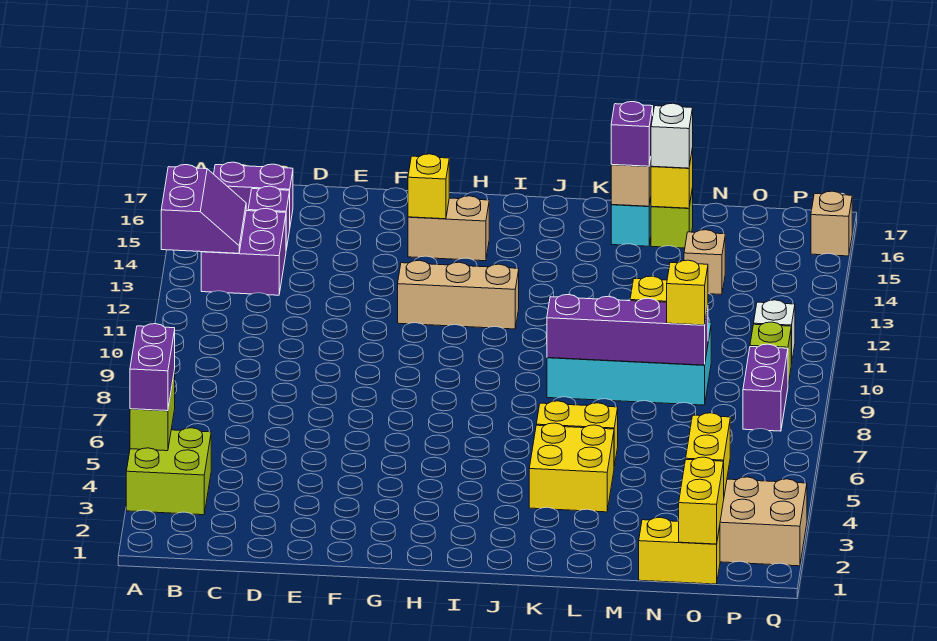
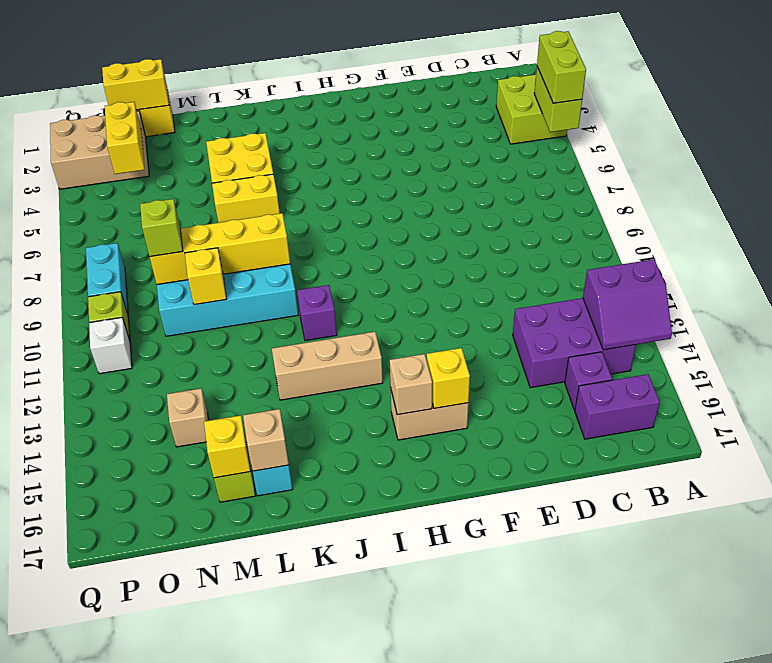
purple 1x2 brick [130,324,175,411] -> lime 1x2 brick [537,31,586,103]
purple 2x2 slope [161,165,246,253] -> purple 2x2 slope turned to [583,259,672,350]
purple 2x2 brick [201,208,286,295] -> purple 2x3 brick [513,298,636,388]
tan 1x3 brick [398,260,519,329] -> tan 1x3 brick moved to [272,332,383,400]
purple 1x4 brick [547,295,708,365] -> yellow 1x4 brick [150,213,290,284]
purple 1x1 brick [611,102,653,166] -> purple 1x1 brick moved to [297,285,337,341]
white 1x1 brick [651,103,693,168] -> none
yellow 1x1 brick [667,260,708,325] -> lime 1x1 brick [140,199,183,257]
yellow 1x2 brick [679,457,724,544] -> yellow 1x2 brick turned to [102,59,169,110]
purple 1x2 brick [743,344,788,431] -> cyan 1x2 brick [86,243,128,314]
tan 1x1 brick [811,191,852,256] -> tan 1x1 brick moved to [390,354,432,415]

